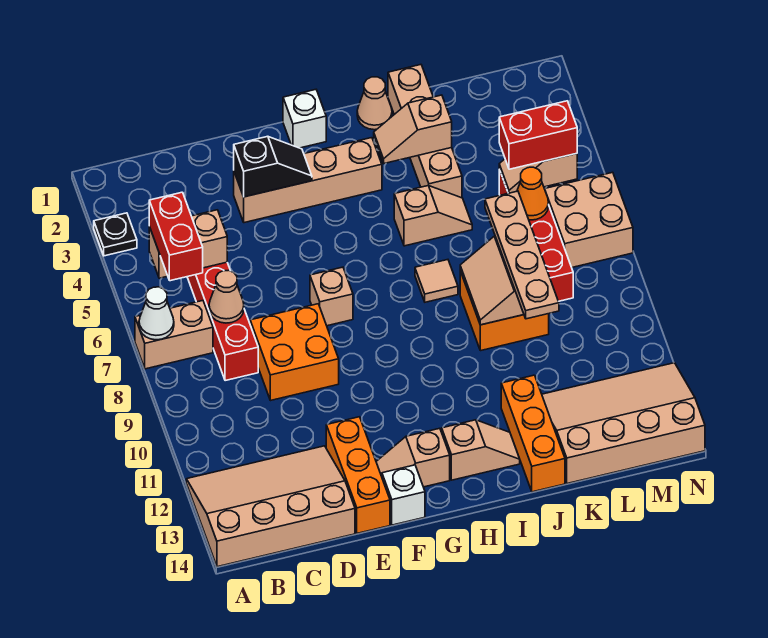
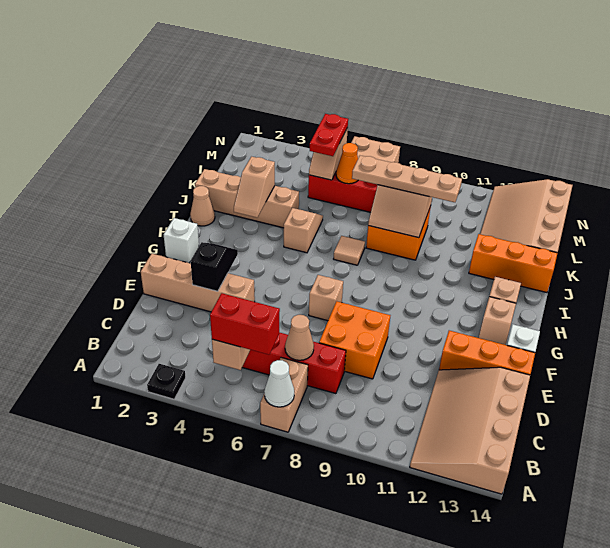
tan 1x4 brick [234,138,382,223] -> tan 1x4 brick turned to [141,254,255,312]
red 1x2 brick [499,101,577,169] -> red 1x2 plate [310,114,348,156]

